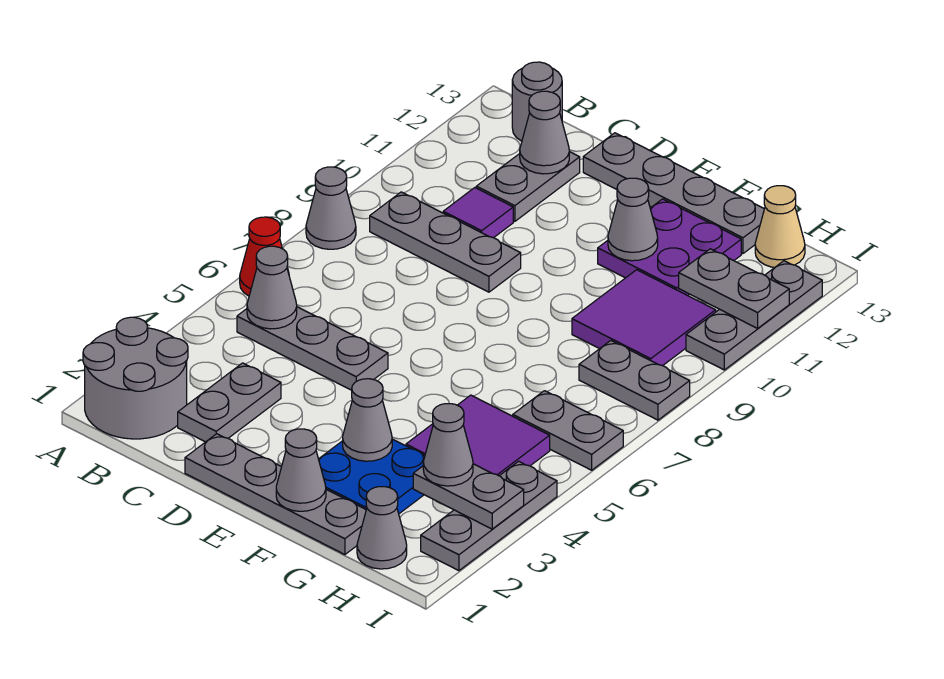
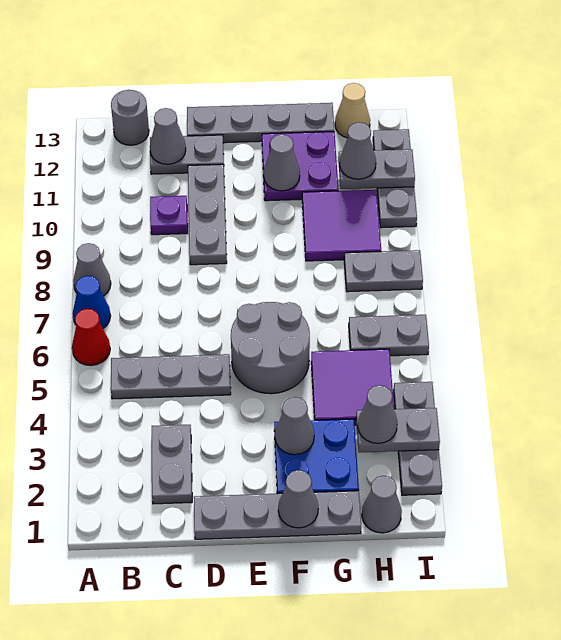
grey 2x2 round brick [83,317,188,439] -> grey 2x2 round brick moved to [231,302,310,394]
none -> blue 1x1 cone [73,276,111,328]
grey 1x1 cone [247,246,297,329] -> grey 1x1 cone moved to [340,122,376,179]
grey 1x3 plate [370,192,521,292] -> grey 1x3 plate turned to [188,164,227,265]
purple 1x1 tile [443,188,513,238] -> purple 1x1 plate [150,196,188,235]
grey 1x2 plate [476,152,580,221] -> grey 1x2 plate turned to [150,135,224,174]

